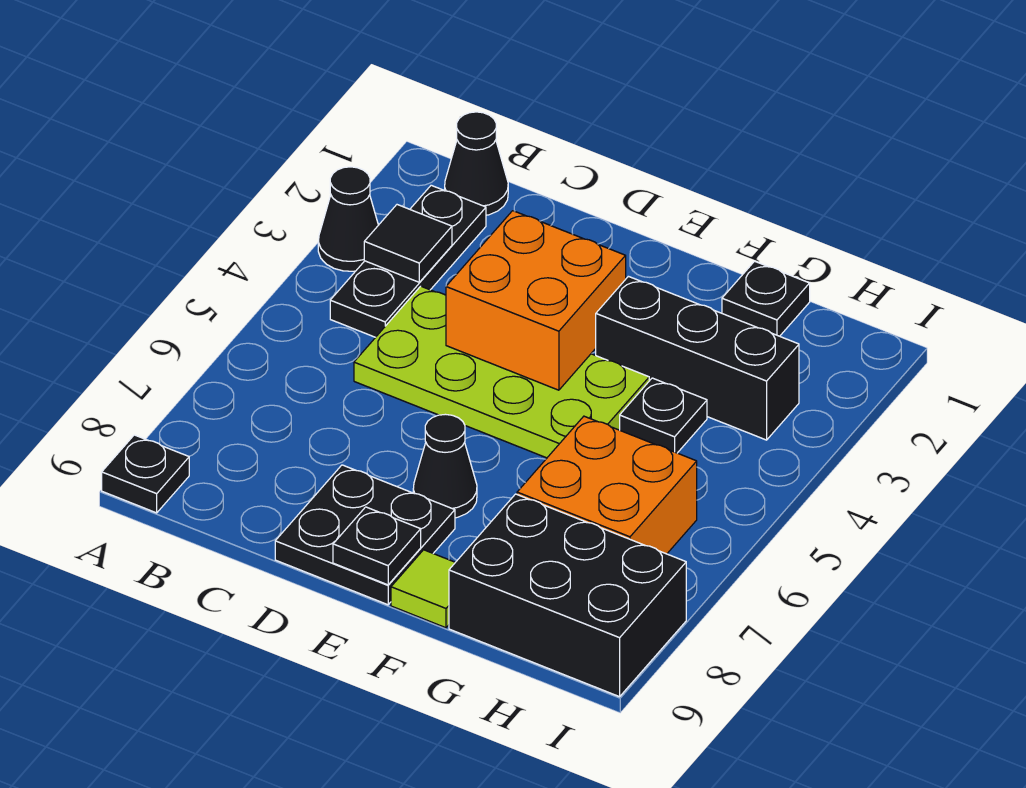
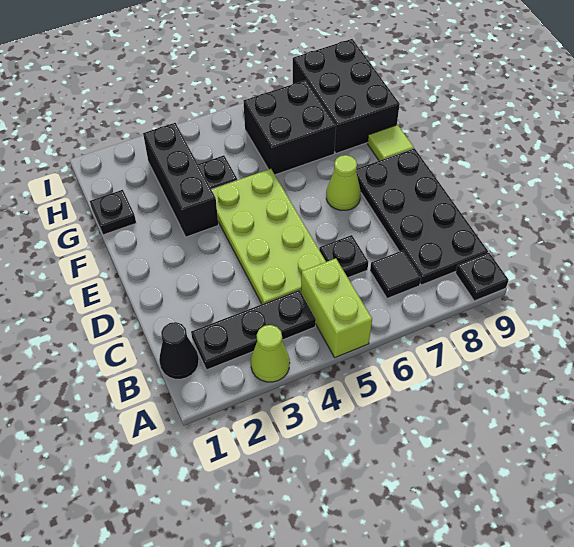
black 1x1 cone [318,167,378,271] -> lime 1x1 cone [251,325,290,382]
none -> lime 1x2 brick [301,258,372,357]
black 1x1 tile [364,205,452,282] -> black 1x1 tile moved to [370,250,421,298]
orange 2x2 brick [446,211,626,390] -> none
black 2x2 plate [275,465,455,605] -> black 2x4 plate [356,148,488,285]
black 1x1 cone [413,414,477,518] -> lime 1x1 cone [326,155,361,210]
black 1x1 plate [333,507,421,585] -> black 1x1 plate moved to [319,235,368,278]
orange 2x2 brick [517,416,697,554] -> black 2x2 brick [243,80,336,175]

